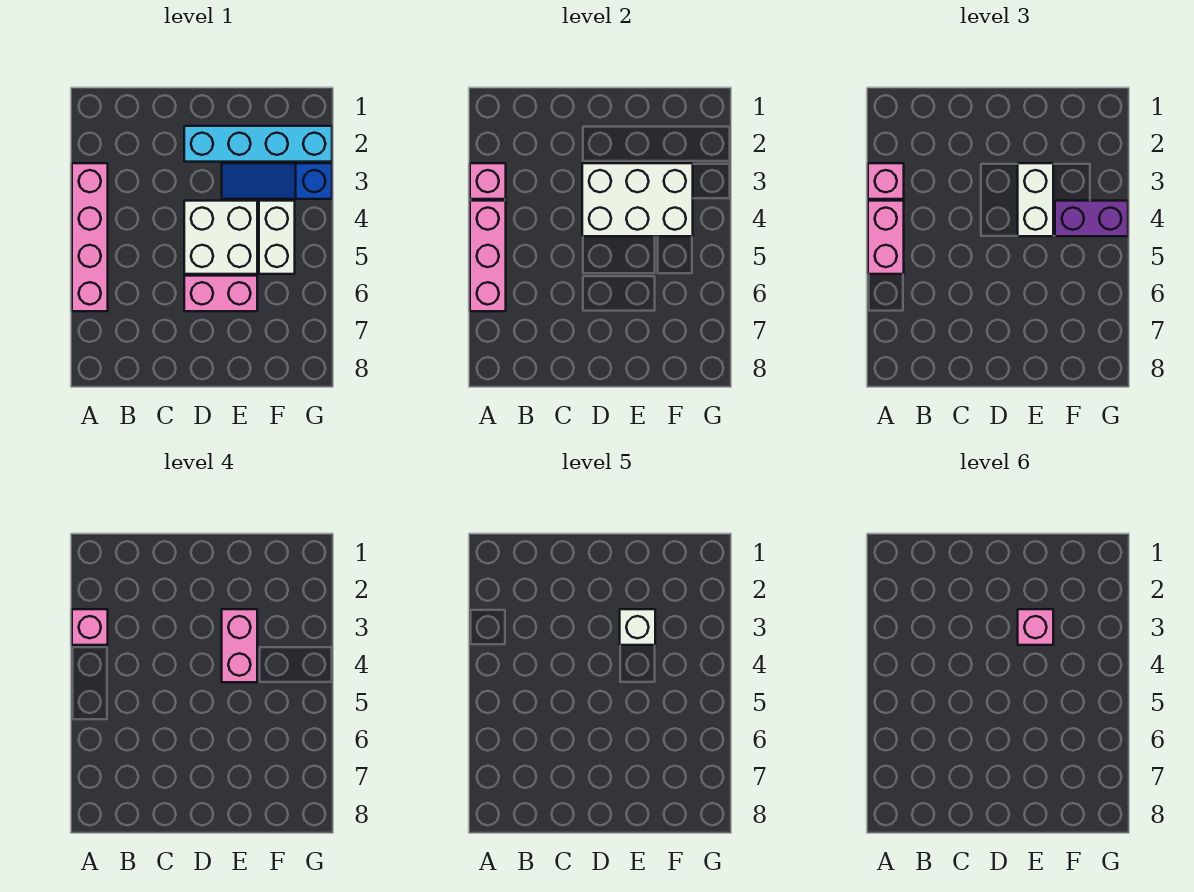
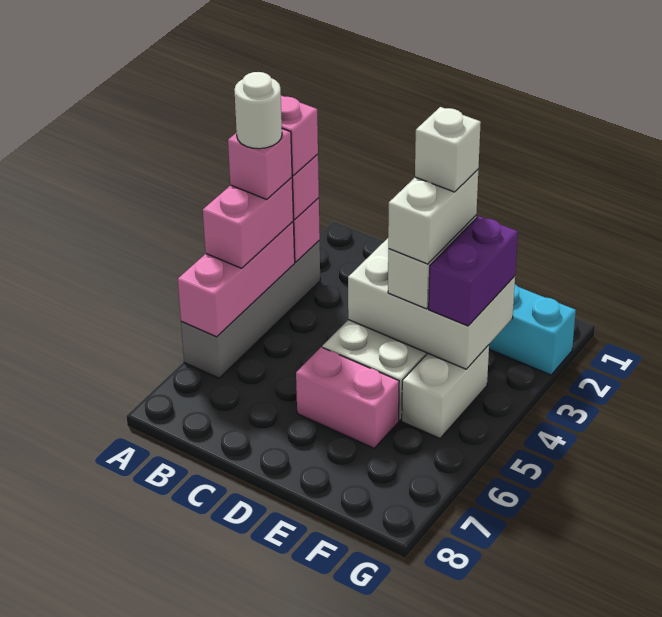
pink 1x4 brick [72,163,108,311] -> grey 1x4 brick [181,241,320,378]
none -> white 1x1 round brick [234,72,282,149]
blue 1x3 slope [222,163,332,199] -> none
pink 1x2 brick [222,609,257,682] -> white 1x2 brick [388,170,478,264]
pink 1x1 brick [1018,609,1053,645] -> pink 1x1 brick moved to [228,129,292,199]
purple 1x2 brick [1055,201,1128,236] -> purple 1x2 brick turned to [429,216,518,326]

